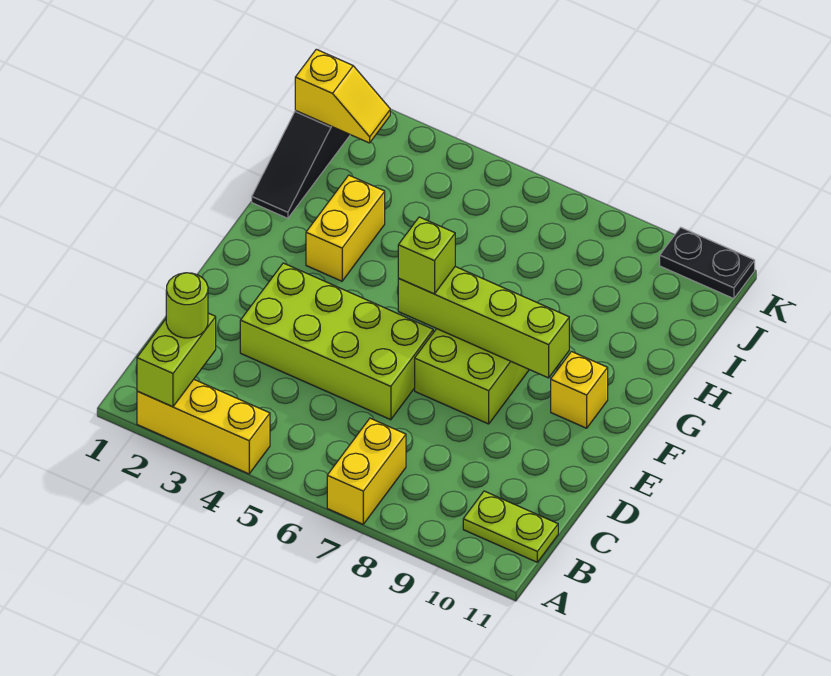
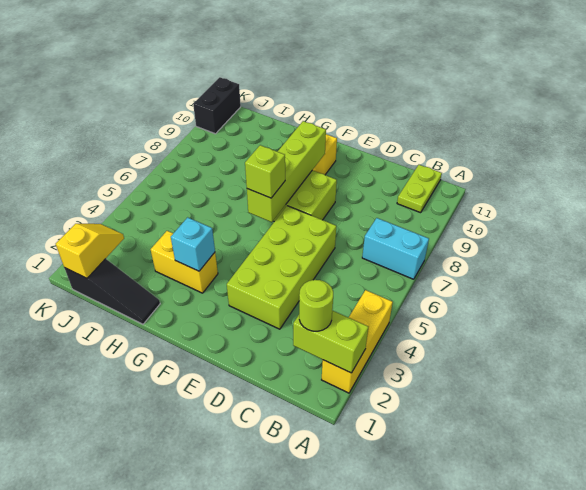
yellow 1x2 brick [327,418,406,524] -> cyan 1x2 brick [362,218,429,279]
none -> cyan 1x1 brick [171,217,215,271]
black 1x2 plate [660,227,755,299] -> black 1x2 brick [193,77,241,134]

